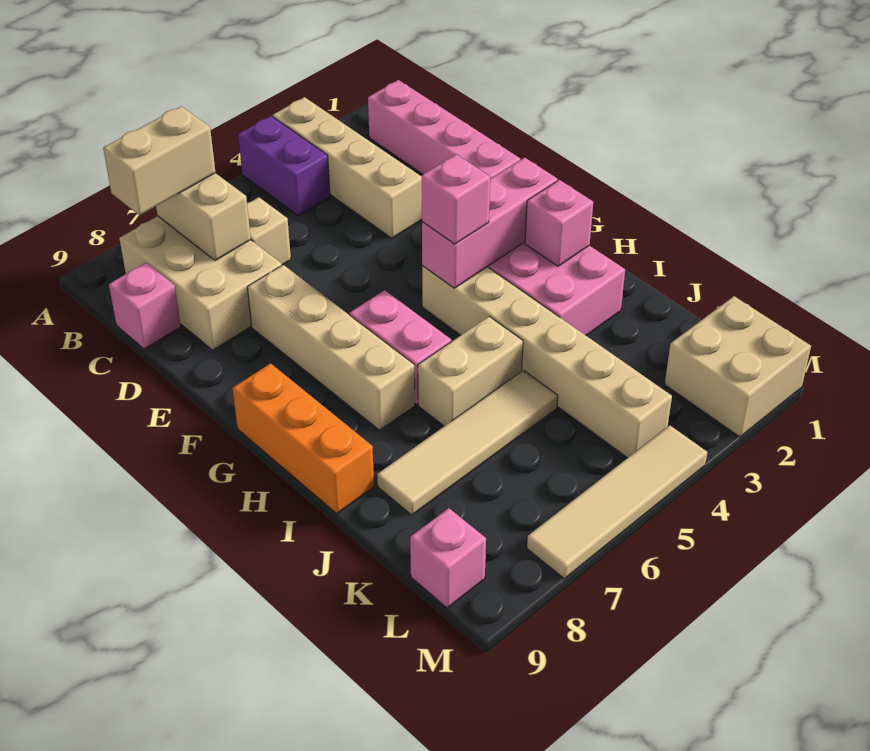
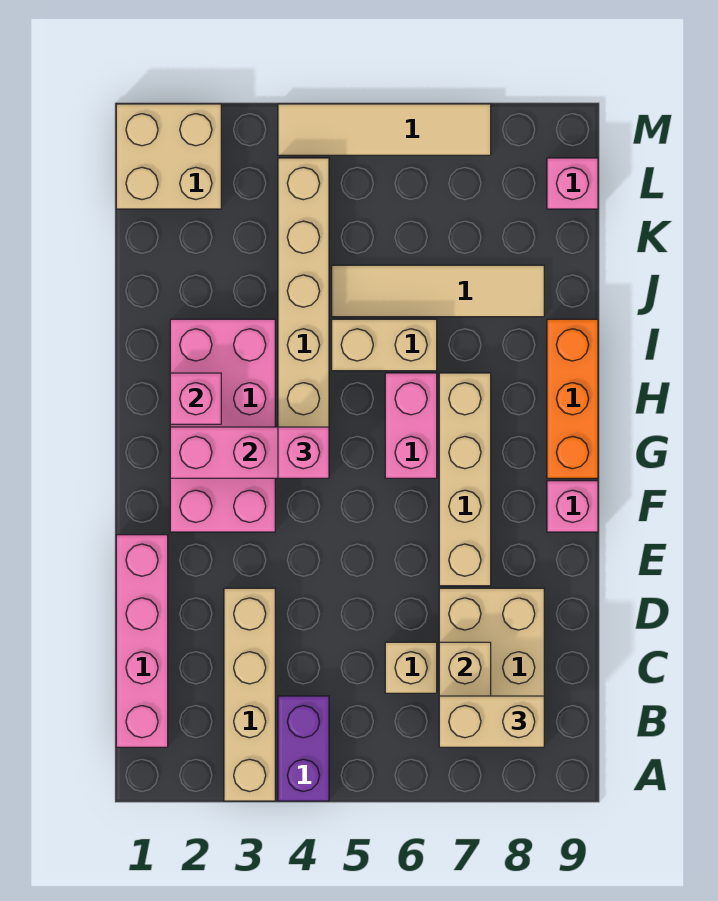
pink 1x1 brick [109,262,181,349] -> pink 1x1 brick moved to [547,481,598,532]

